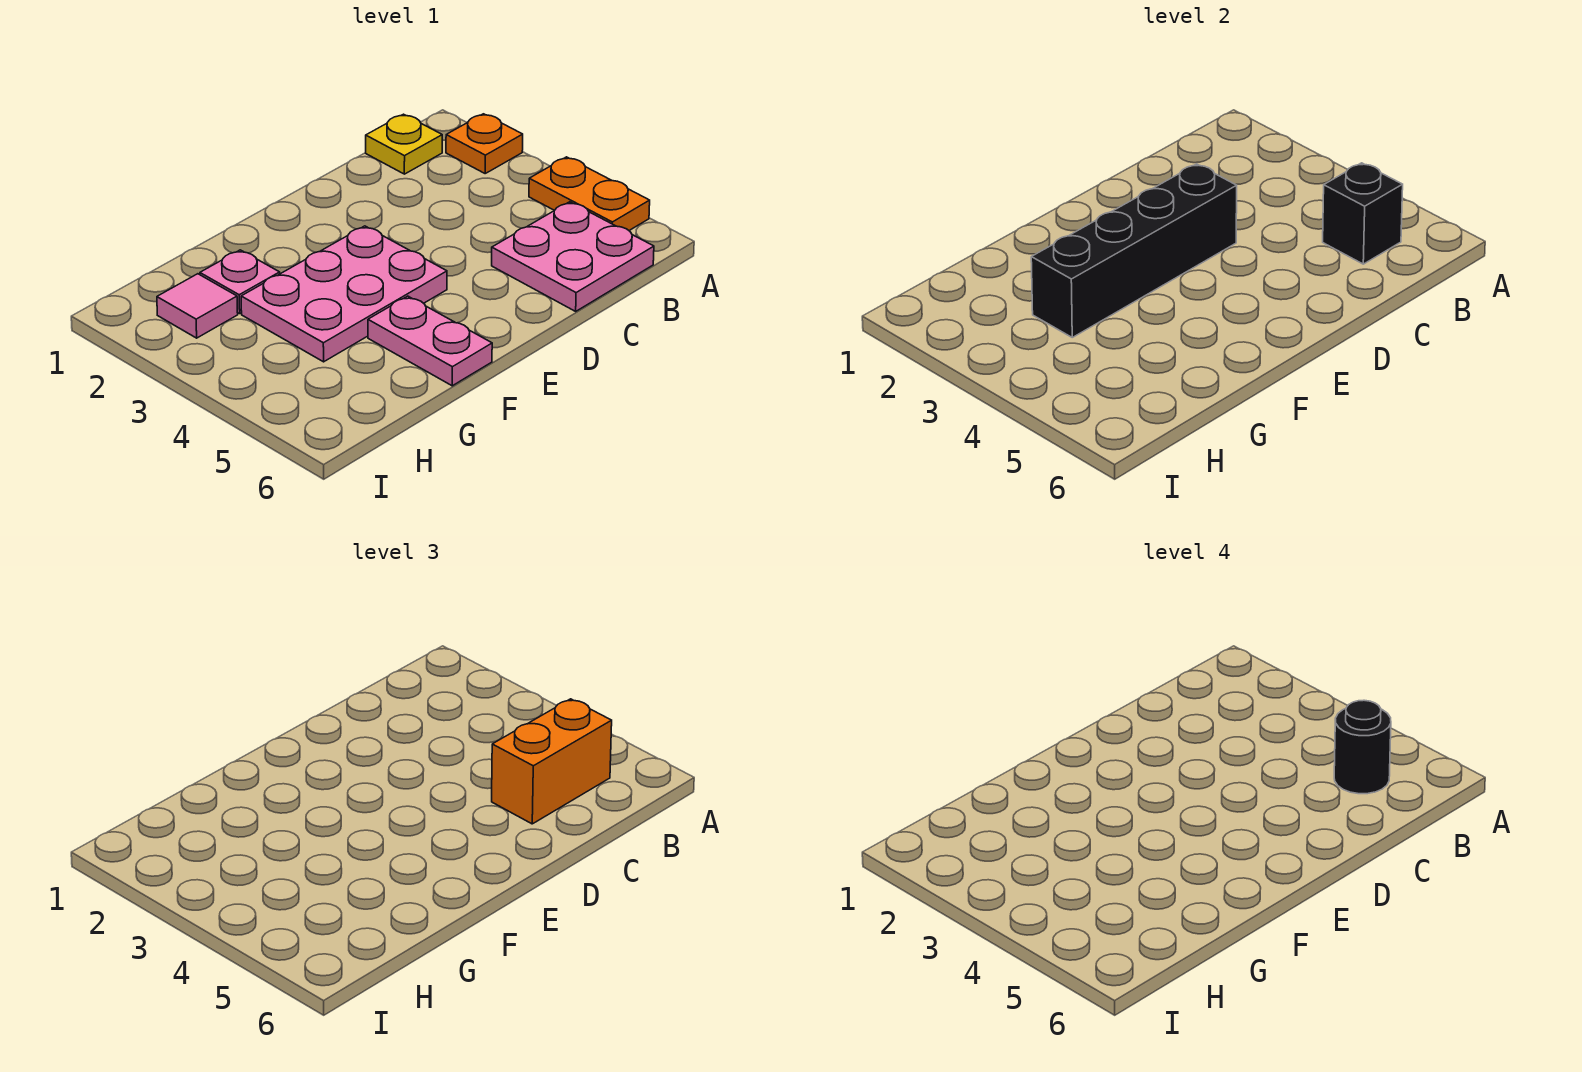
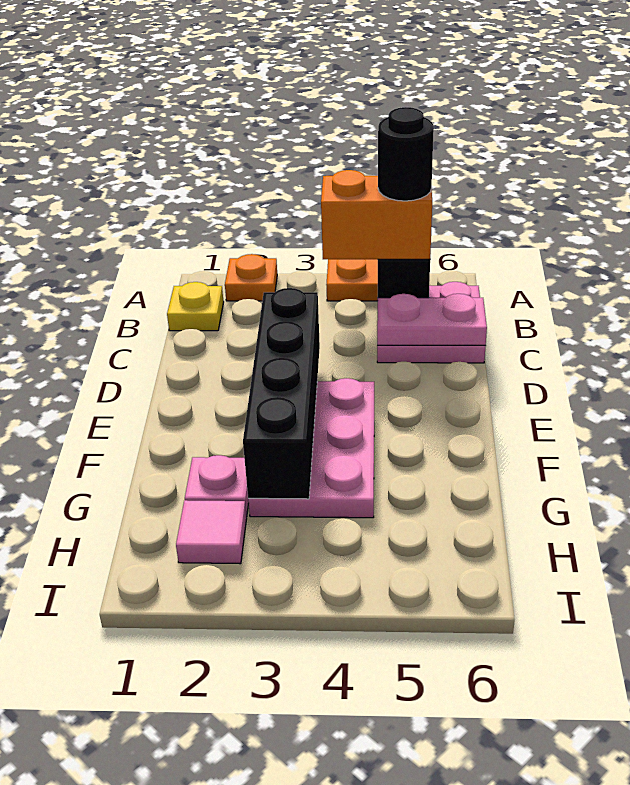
orange 1x2 brick [492,699,612,824] -> orange 1x2 brick turned to [321,170,432,259]
pink 1x2 plate [368,296,492,386] -> pink 1x2 plate moved to [377,294,487,345]

